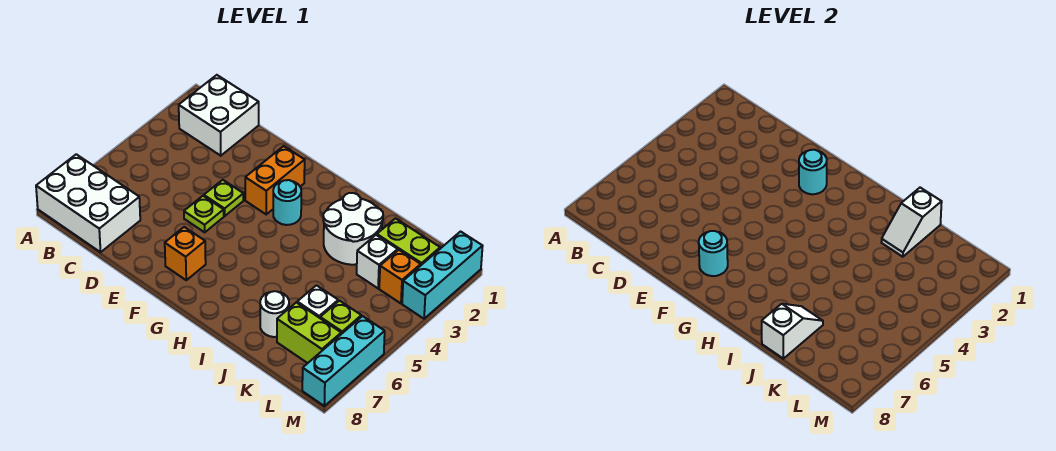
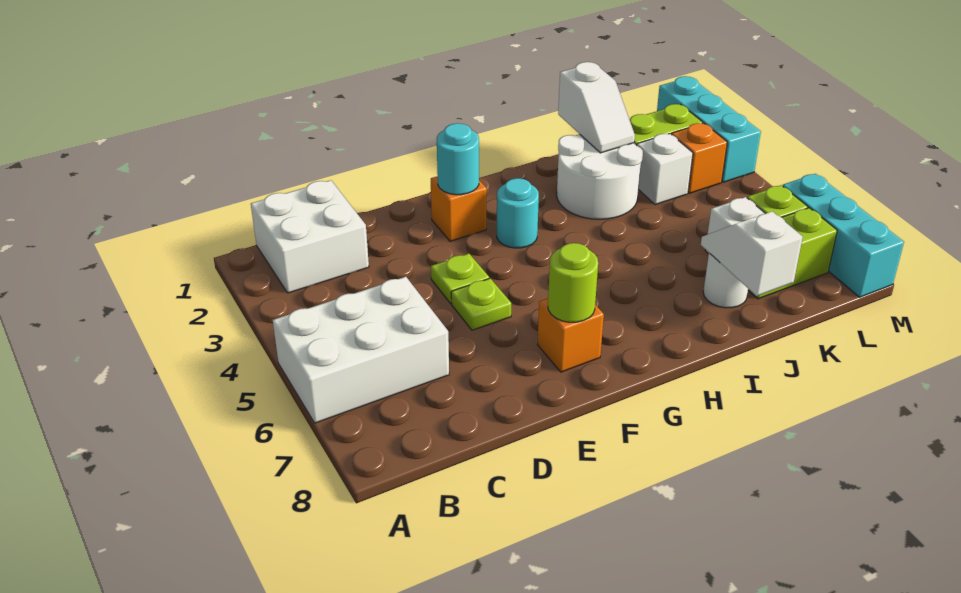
white 2x3 brick [36,154,140,252] -> white 2x3 brick moved to [273,277,449,423]
orange 1x2 brick [245,146,305,214] -> orange 1x1 brick [431,176,487,241]
cyan 1x1 round brick [699,231,728,276] -> lime 1x1 round brick [548,243,598,322]

